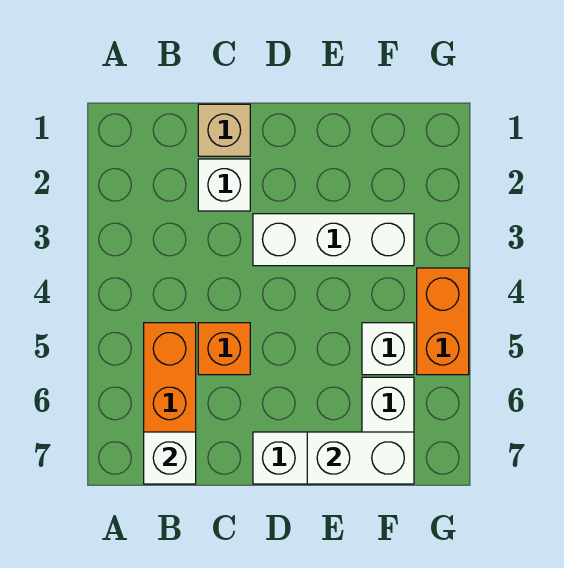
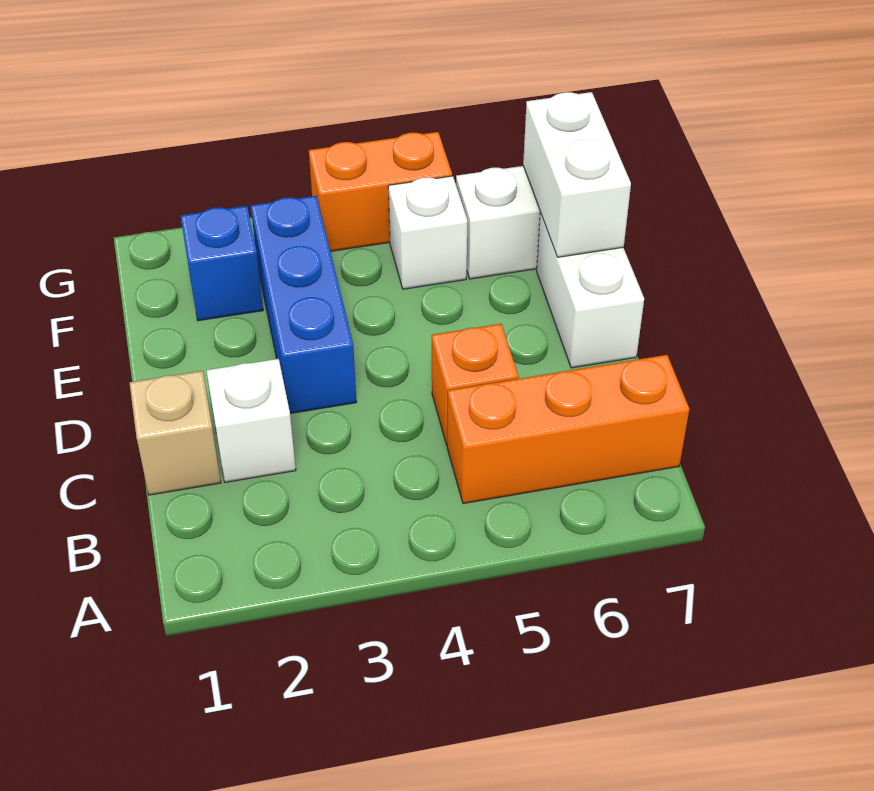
white 1x1 brick [144,432,196,484] -> none
white 1x3 brick [253,214,414,266] -> blue 1x3 brick [251,196,356,413]
none -> blue 1x1 brick [181,206,263,321]

